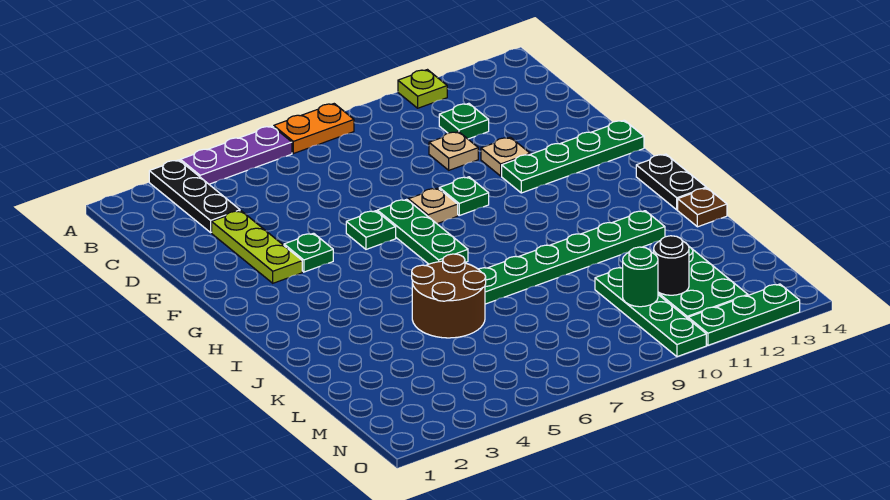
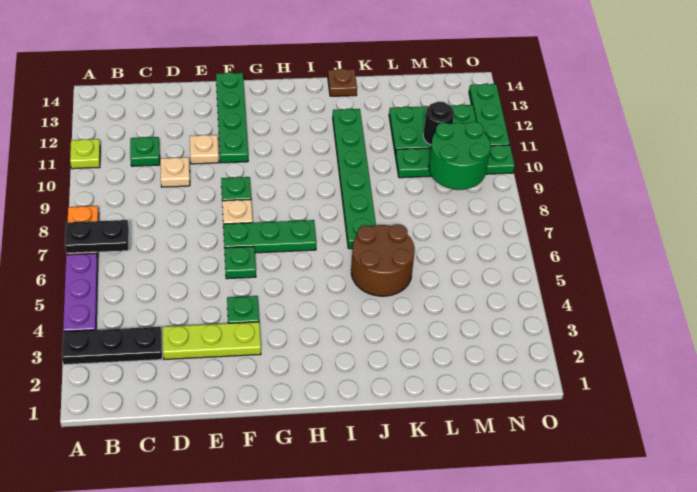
black 1x2 plate [636,154,706,210] -> black 1x2 plate moved to [65,220,129,253]
green 1x1 round brick [623,247,658,307] -> green 2x2 round brick [429,122,490,190]

